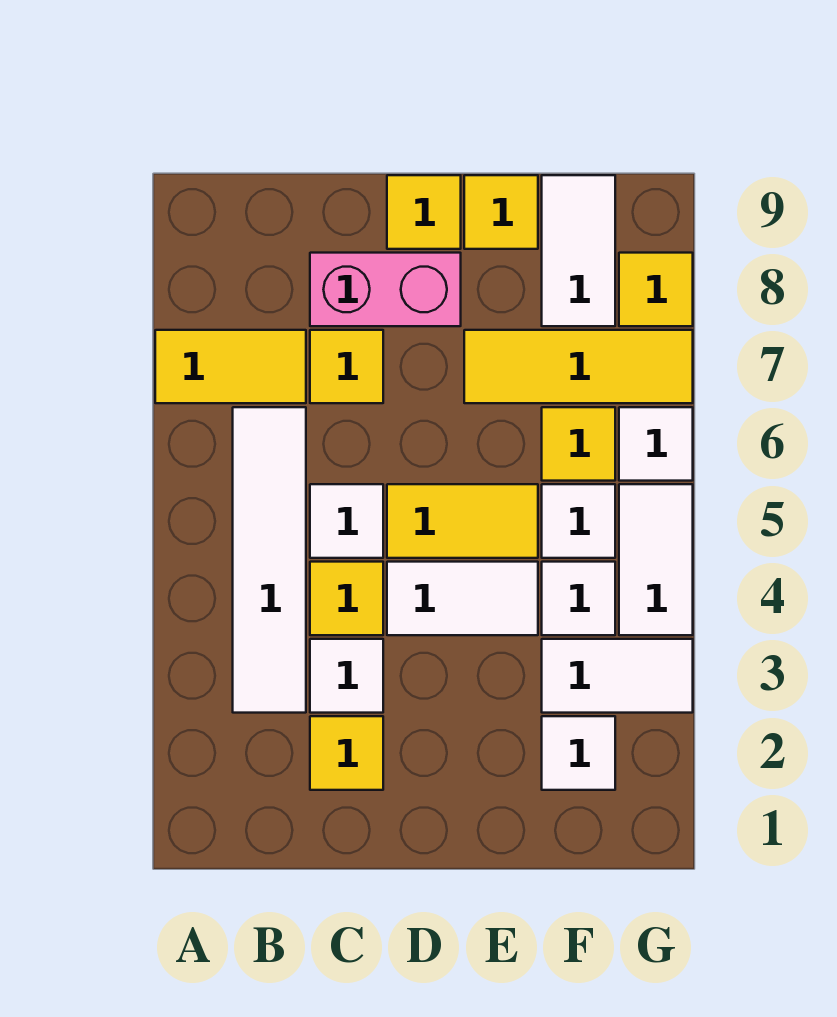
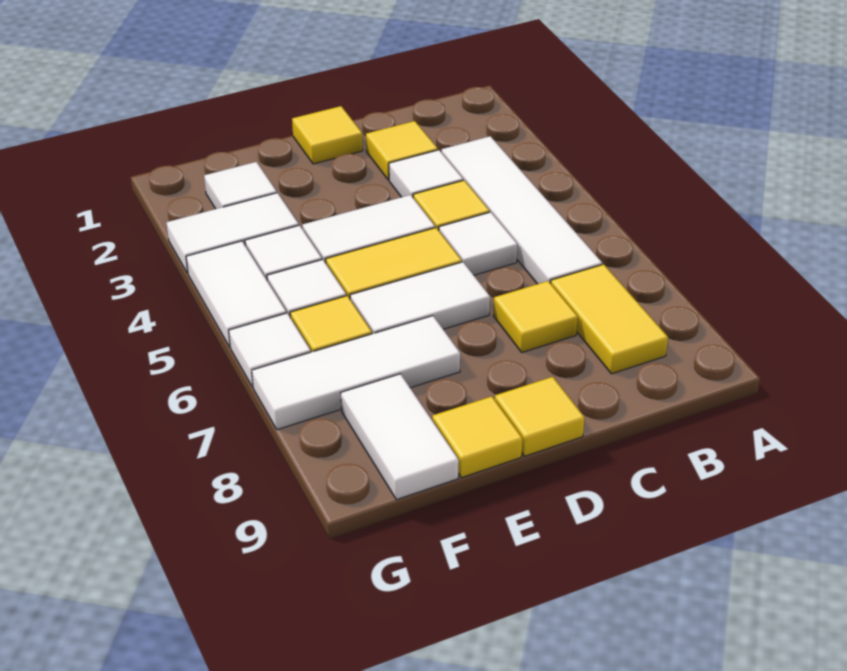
yellow 1x2 tile [155,330,306,403] -> yellow 1x2 tile turned to [551,264,668,374]
pink 1x2 brick [310,253,461,326] -> none
none -> white 1x2 tile [350,262,490,334]
yellow 1x3 tile [464,330,693,403] -> white 1x3 tile [252,316,460,430]
yellow 1x1 tile [619,253,693,326] -> yellow 1x1 tile moved to [292,106,363,164]

